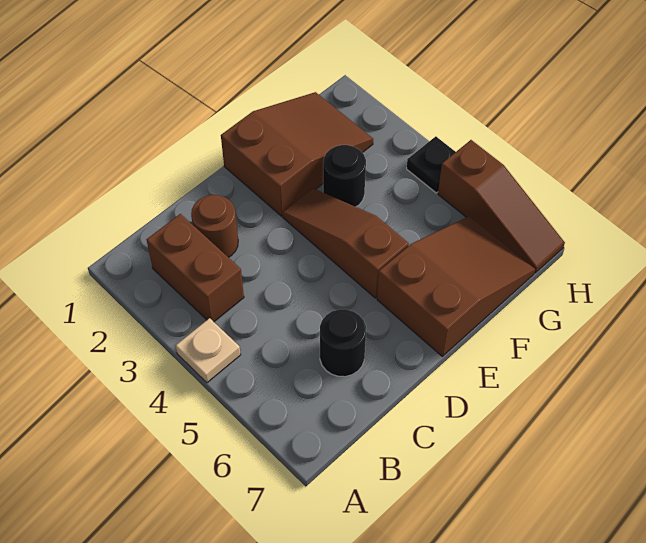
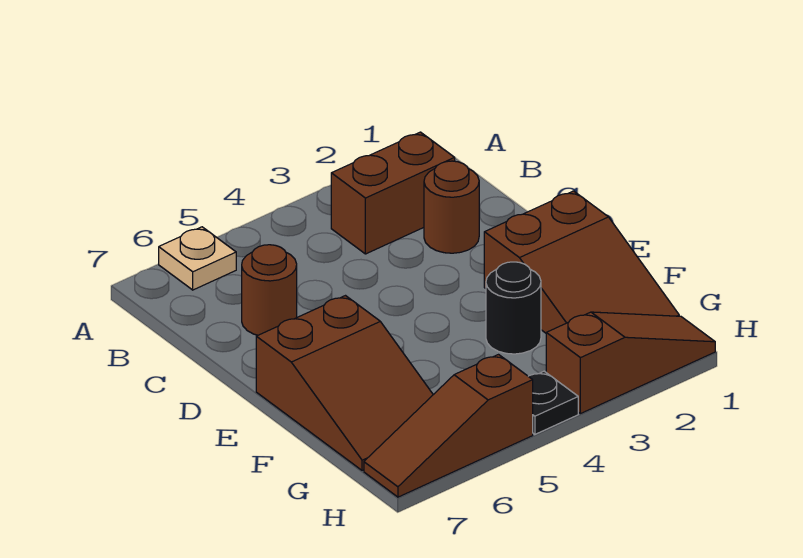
tan 1x1 plate [176,318,241,383] -> tan 1x1 plate moved to [159,227,236,290]
black 1x1 round brick [320,309,366,377] -> brown 1x1 round brick [242,245,297,335]
brown 1x3 slope [283,188,409,298] -> brown 1x3 slope moved to [546,312,715,414]

